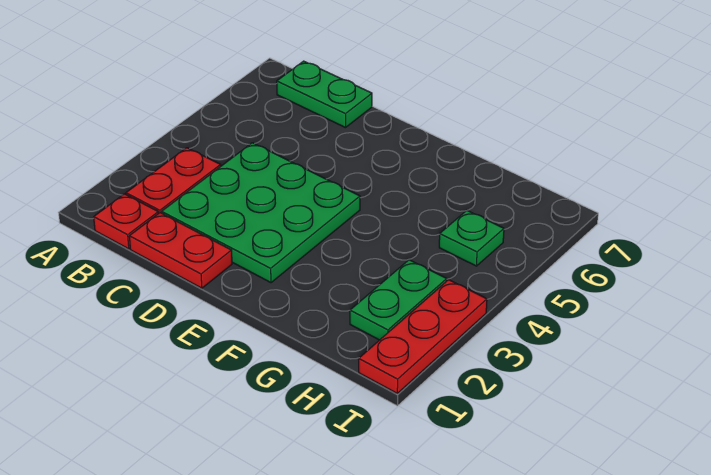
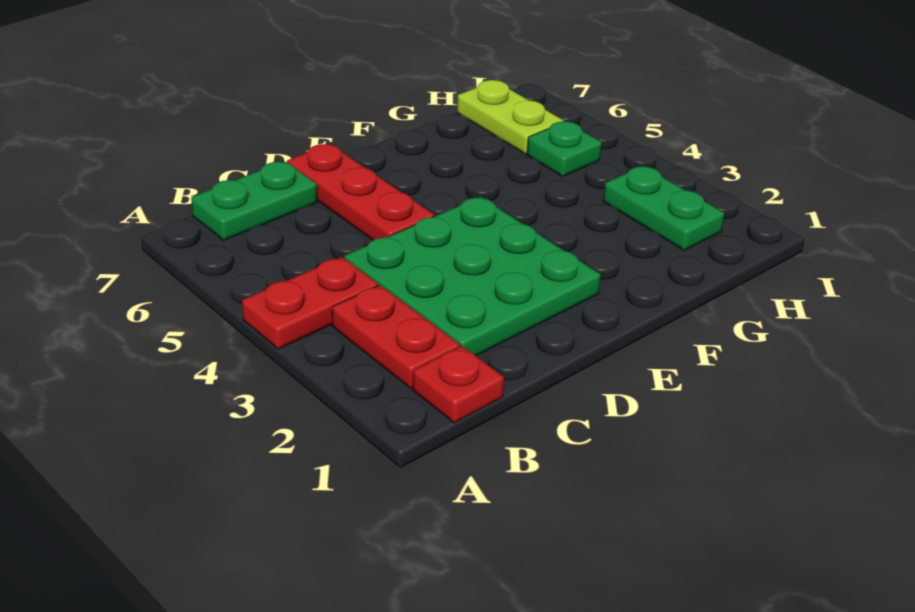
red 1x2 plate [129,213,232,288] -> red 1x2 plate moved to [242,257,378,349]
none -> lime 1x2 plate [457,80,564,154]
red 1x3 plate [359,280,487,393] -> red 1x3 plate moved to [287,144,434,240]

